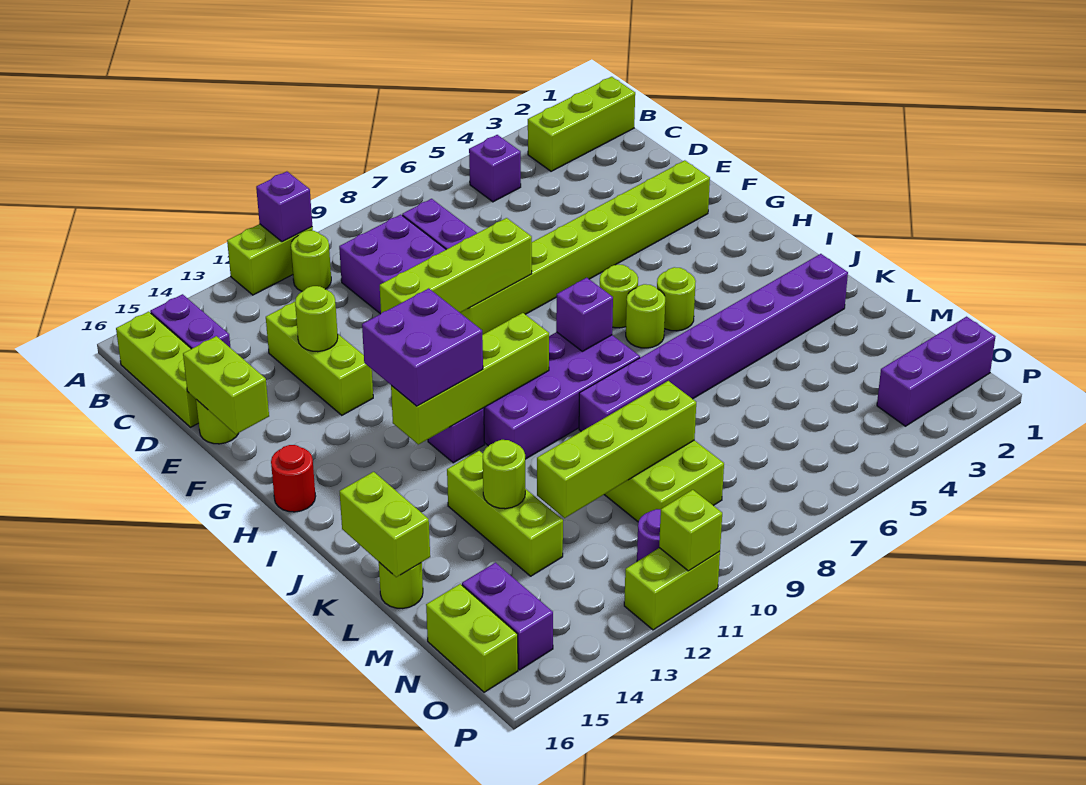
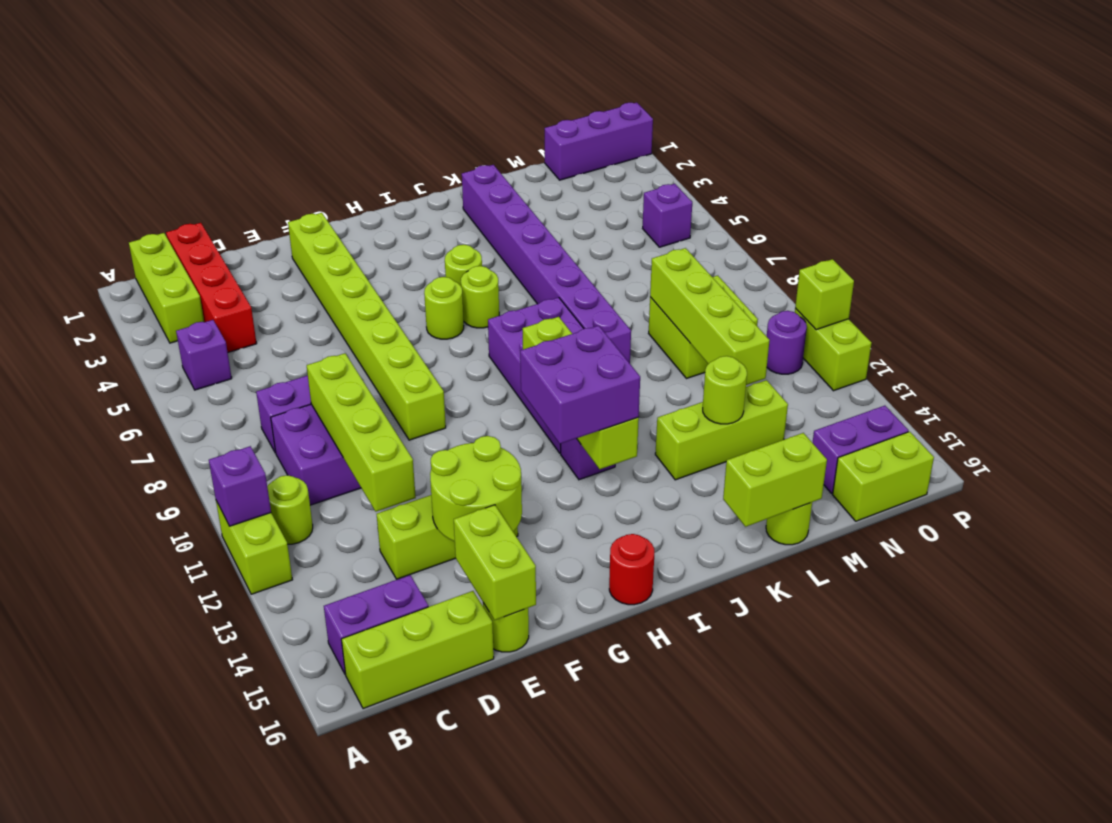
none -> red 1x4 brick [166,223,257,352]
lime 1x1 round brick [295,286,338,352] -> lime 2x2 round brick [430,436,522,541]
lime 1x2 brick [183,336,269,434] -> lime 1x2 brick turned to [454,505,536,620]
lime 1x4 brick [380,218,532,313] -> lime 1x4 brick moved to [307,353,416,512]
purple 1x1 brick [556,278,613,351] -> purple 1x1 brick moved to [643,184,692,247]
purple 1x3 brick [877,317,995,426] -> purple 1x3 brick turned to [545,103,653,180]

